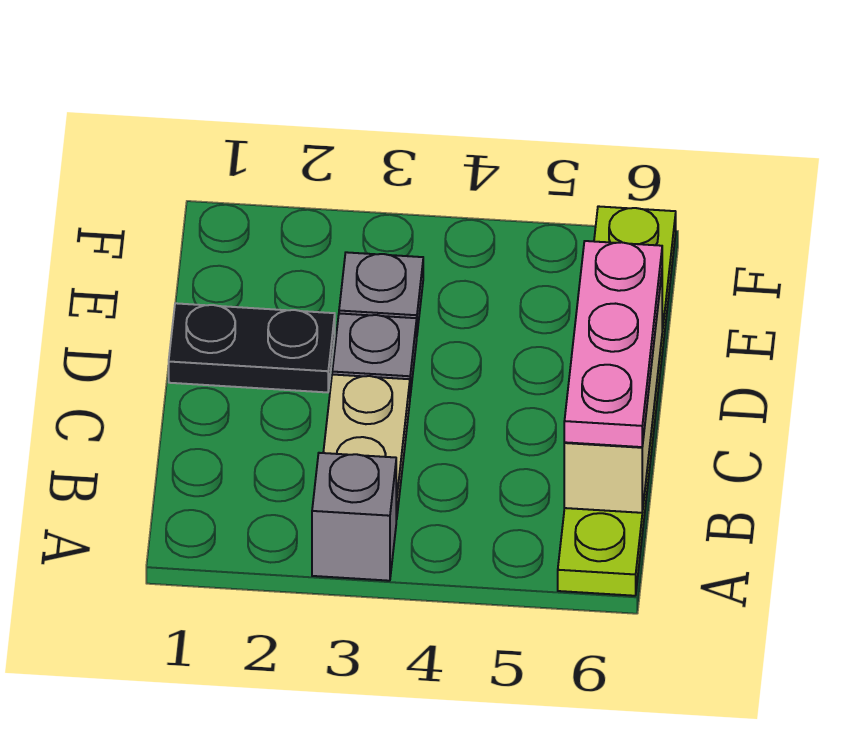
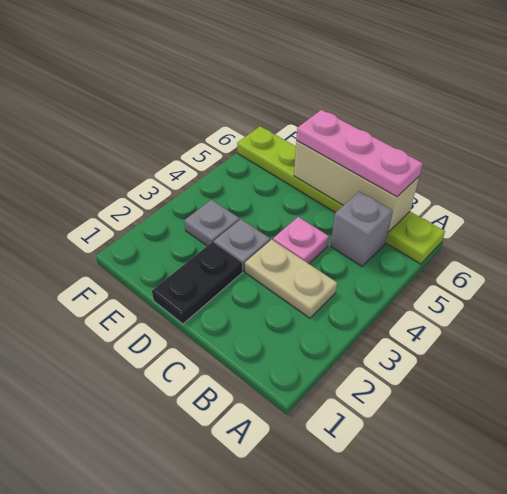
grey 1x1 brick [312,453,396,581] -> grey 1x1 brick moved to [330,191,393,266]
none -> pink 1x1 plate [273,217,329,264]

